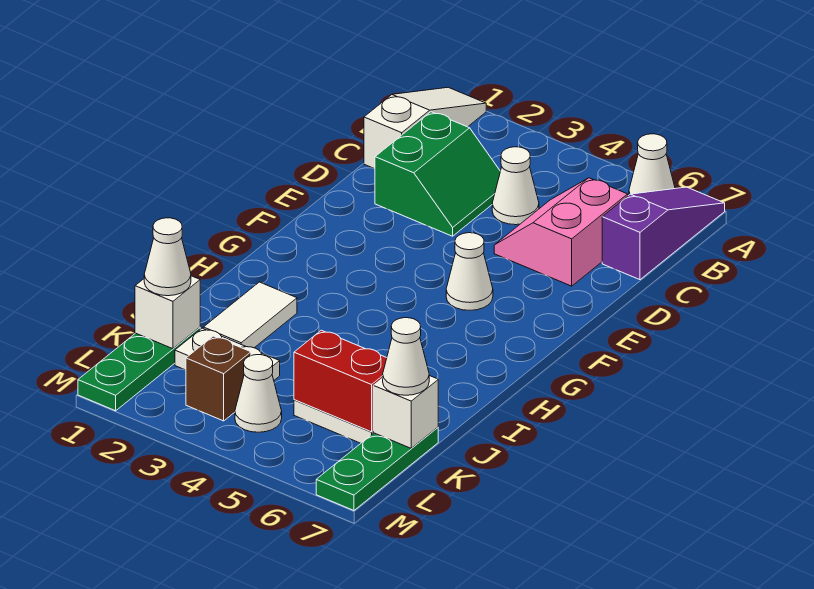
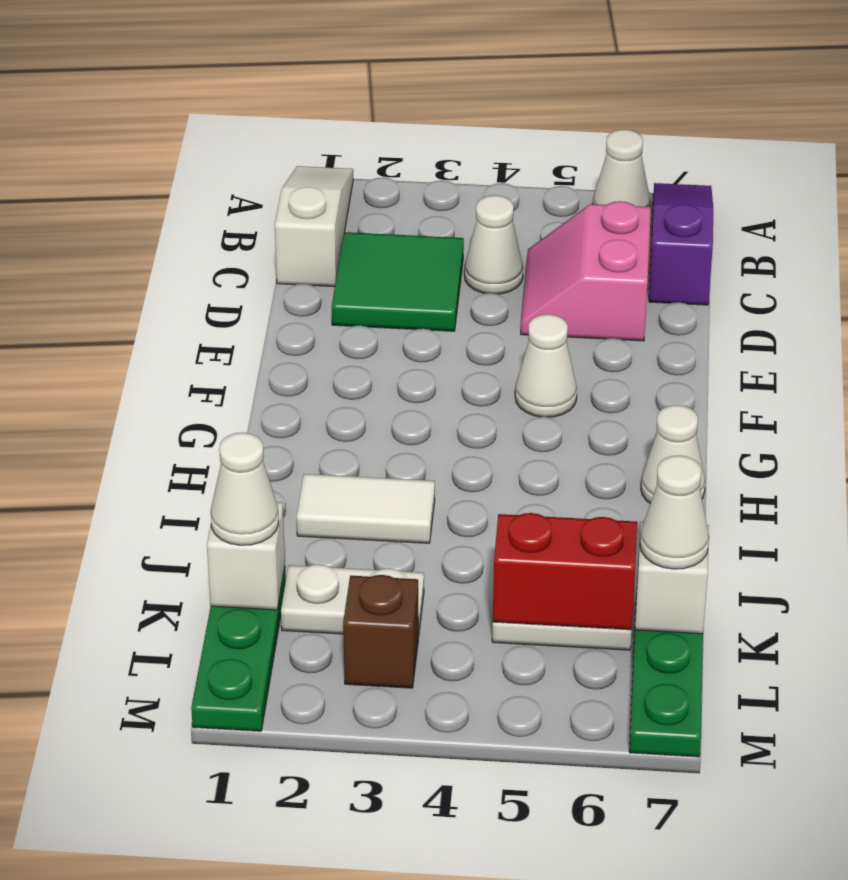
green 2x2 slope [375,112,500,236] -> green 2x2 tile [332,232,464,331]
white 1x2 tile [203,282,297,348] -> white 1x2 tile turned to [297,474,435,543]
white 1x1 cone [235,355,282,432] -> white 1x1 cone moved to [641,405,705,503]

